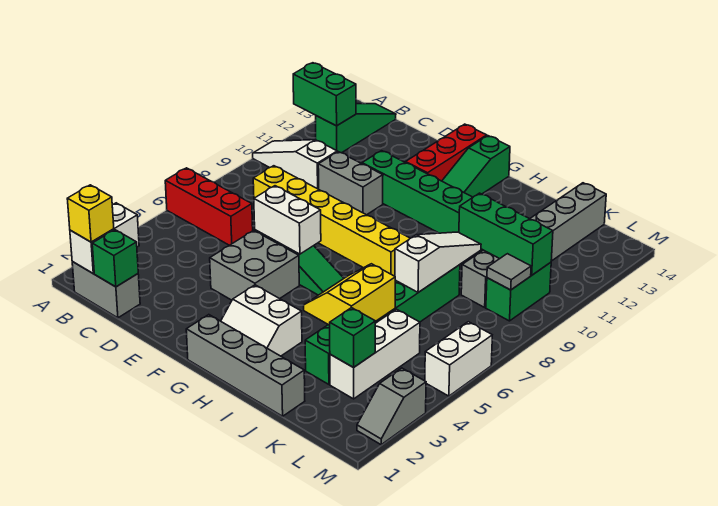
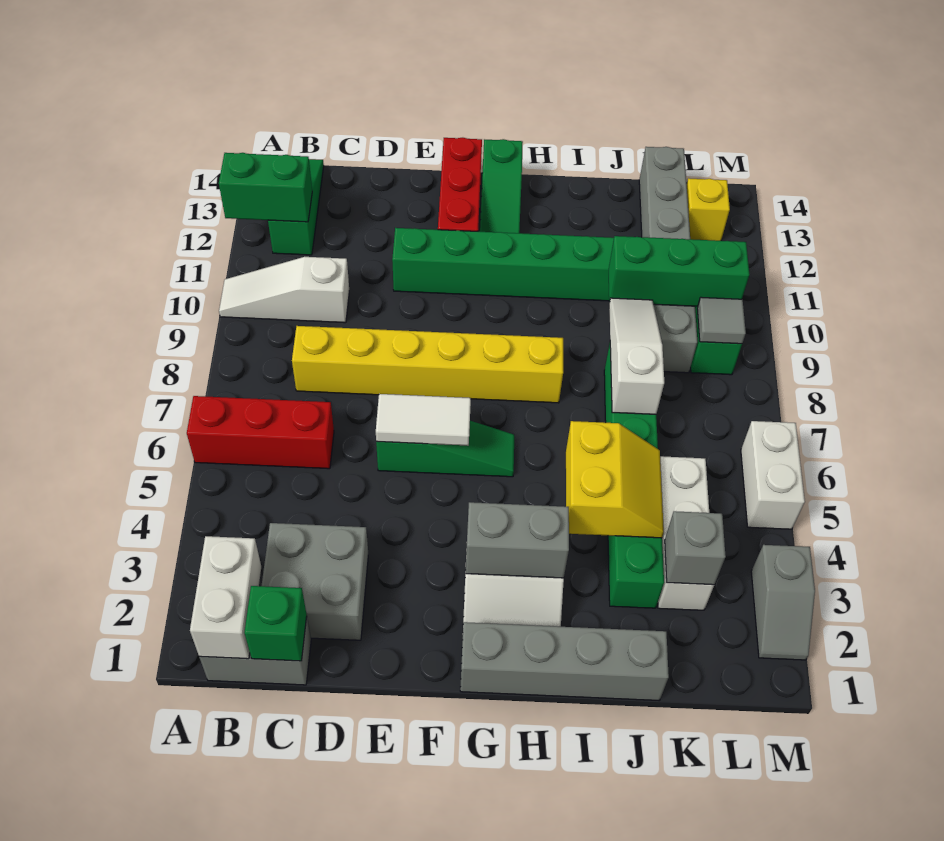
yellow 1x1 brick [67,185,114,242] -> yellow 1x1 brick moved to [687,178,730,241]
grey 1x2 brick [318,152,383,215] -> grey 1x2 brick moved to [466,502,569,578]
grey 2x2 brick [210,230,299,300] -> grey 2x2 brick moved to [262,523,368,640]
white 1x2 brick [254,186,321,254] -> white 1x2 tile [376,394,471,446]
yellow 2x2 slope [304,264,395,325] -> yellow 2x2 slope turned to [566,421,664,538]
green 1x1 brick [330,308,375,368] -> grey 1x1 brick [665,511,726,585]

